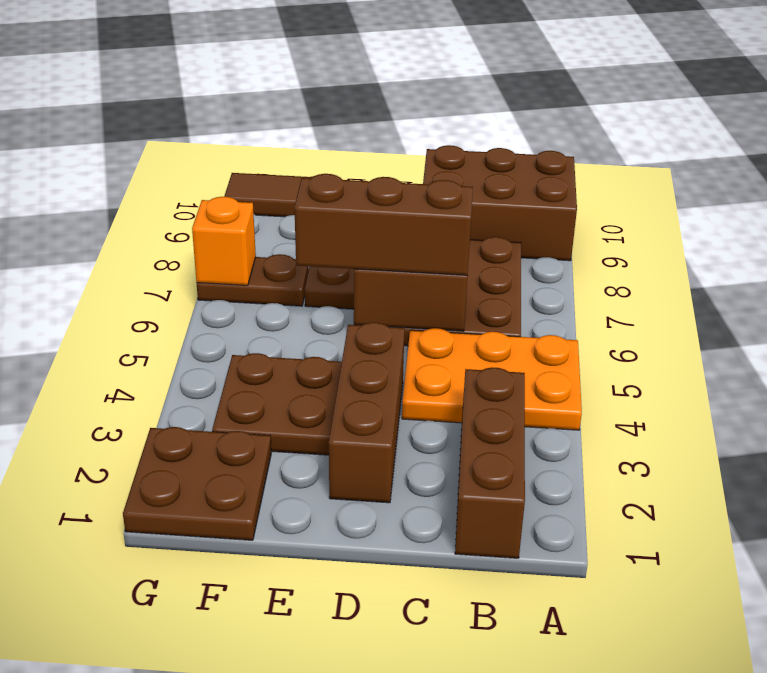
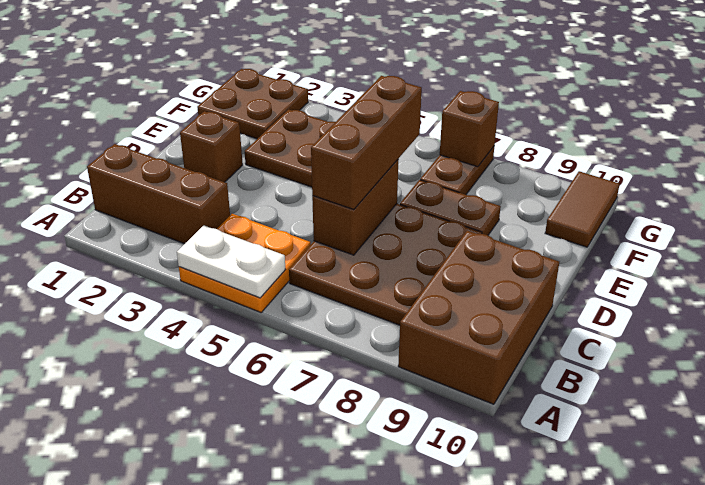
orange 2x3 plate [402,328,582,430] -> orange 2x2 plate [179,214,311,312]
none -> white 1x2 plate [177,225,286,298]
brown 1x3 brick [329,323,405,503] -> brown 1x1 brick [180,111,243,182]
orange 1x1 brick [192,197,256,285] -> brown 1x1 brick [440,91,499,167]

